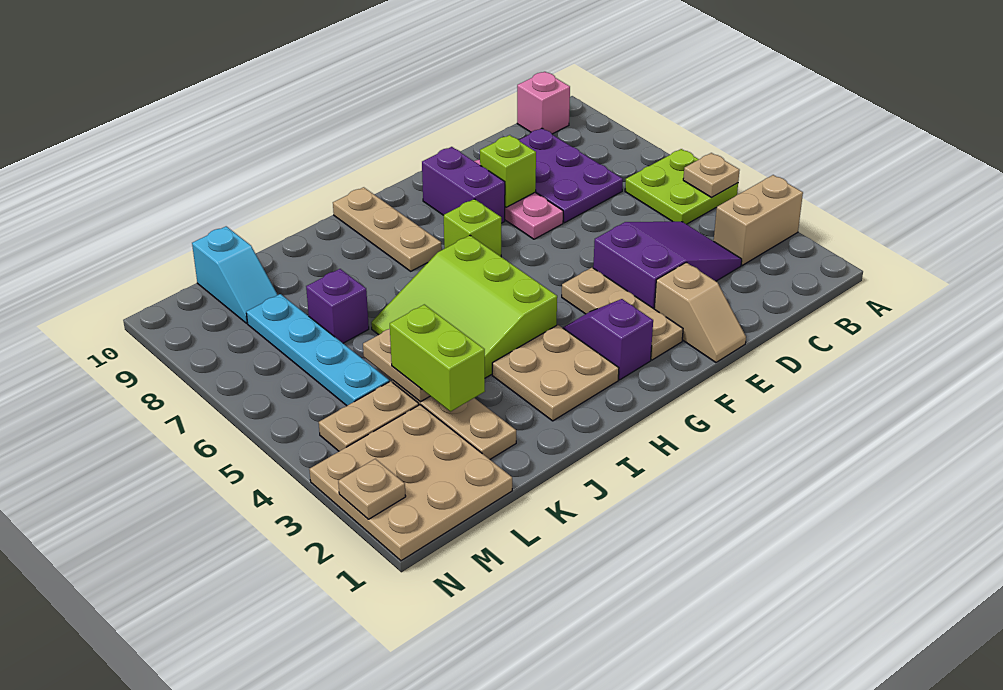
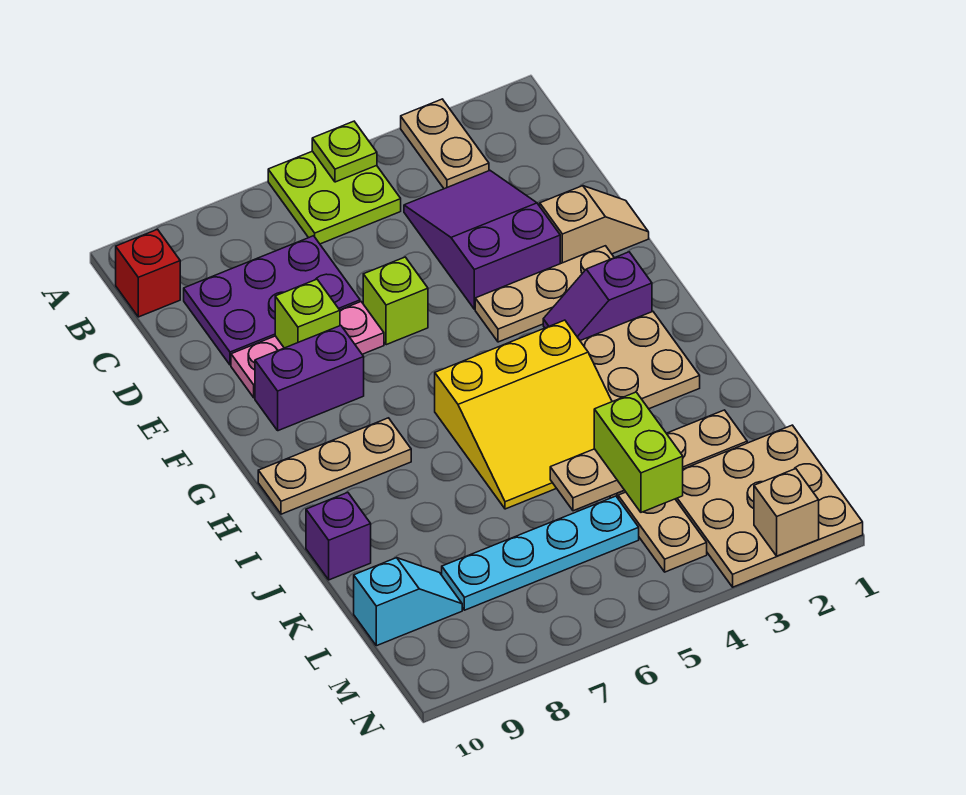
tan 1x2 brick [714,175,803,265] -> tan 1x2 plate [401,99,489,189]
tan 1x1 plate [683,153,740,197] -> lime 1x1 plate [312,121,377,182]
pink 1x1 brick [517,72,570,134] -> red 1x1 brick [116,229,180,317]
lime 1x1 brick [444,199,501,256] -> lime 1x1 brick moved to [363,257,428,345]
lime 3x3 slope [371,236,557,378] -> yellow 3x3 slope [435,320,612,509]
lime 1x2 brick [390,304,485,412] -> lime 1x2 brick turned to [594,392,683,512]
purple 1x1 brick [306,269,369,343] -> purple 1x1 brick moved to [306,492,371,580]
tan 1x1 plate [338,459,406,519] -> tan 1x1 brick [754,469,819,556]

